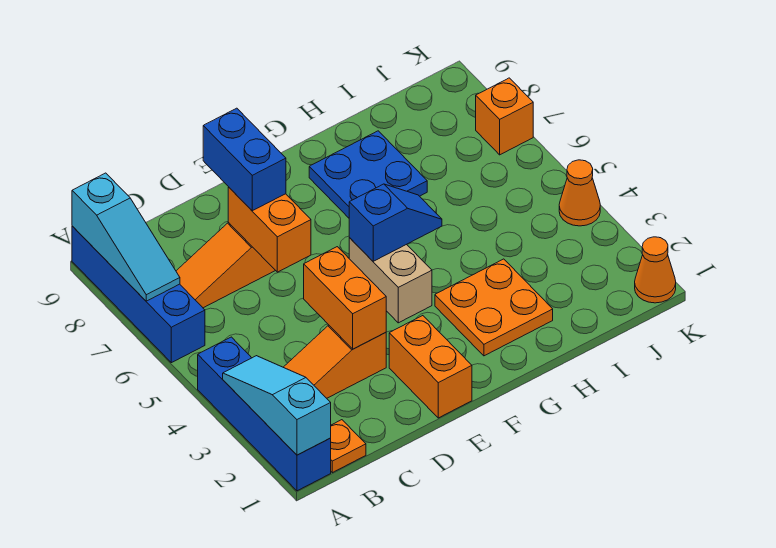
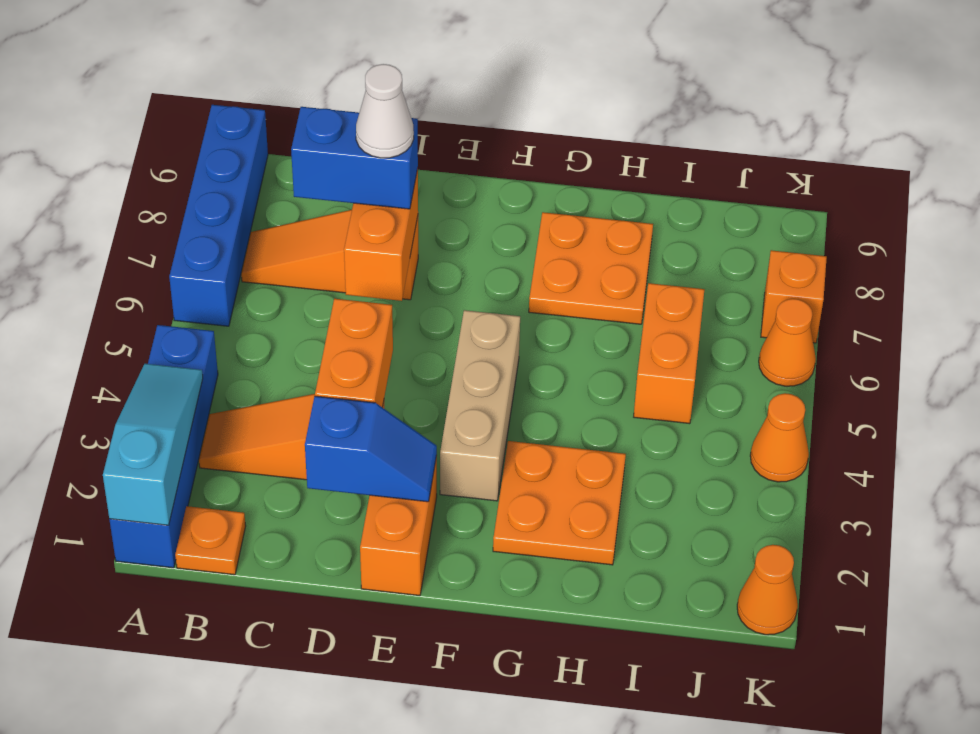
cyan 1x3 slope [72,173,180,301] -> none
blue 1x2 brick [203,108,286,211] -> blue 1x2 brick turned to [291,107,418,209]
none -> white 1x1 cone [356,64,414,158]
tan 1x2 brick [349,238,432,323] -> tan 1x3 brick [440,310,520,501]
blue 1x2 slope [349,184,442,261] -> blue 1x2 slope moved to [305,396,437,502]
blue 2x2 plate [309,131,427,218] -> orange 2x2 plate [529,212,653,324]
none -> orange 1x2 brick [634,283,705,424]
none -> orange 1x1 cone [759,299,816,386]

